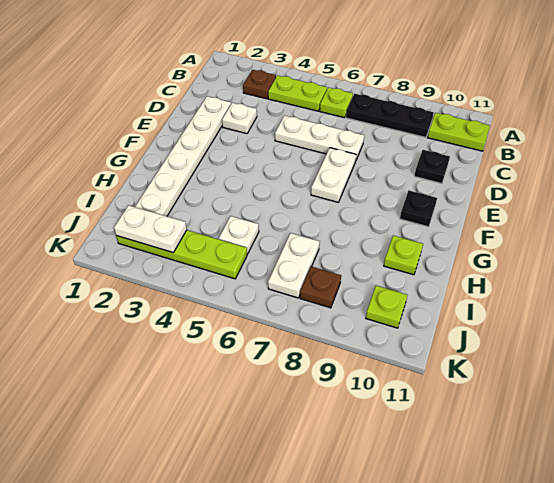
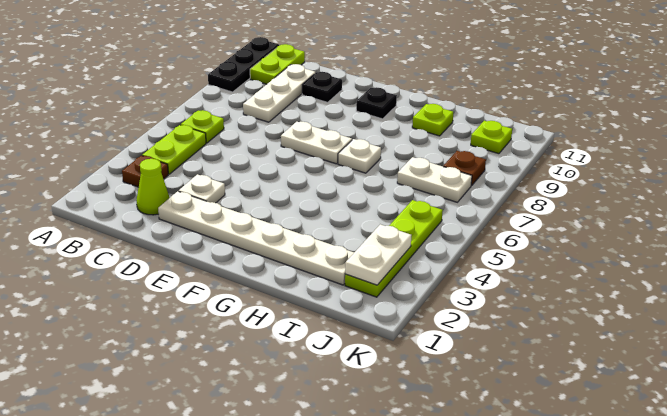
black 1x3 plate [346,94,434,137] -> black 1x3 plate moved to [208,37,279,92]
none -> lime 1x1 cone [136,159,170,215]
white 1x3 plate [275,116,364,160] -> white 1x3 plate moved to [243,64,316,122]
white 1x1 plate [219,216,259,254] -> white 1x1 plate moved to [338,139,381,173]

